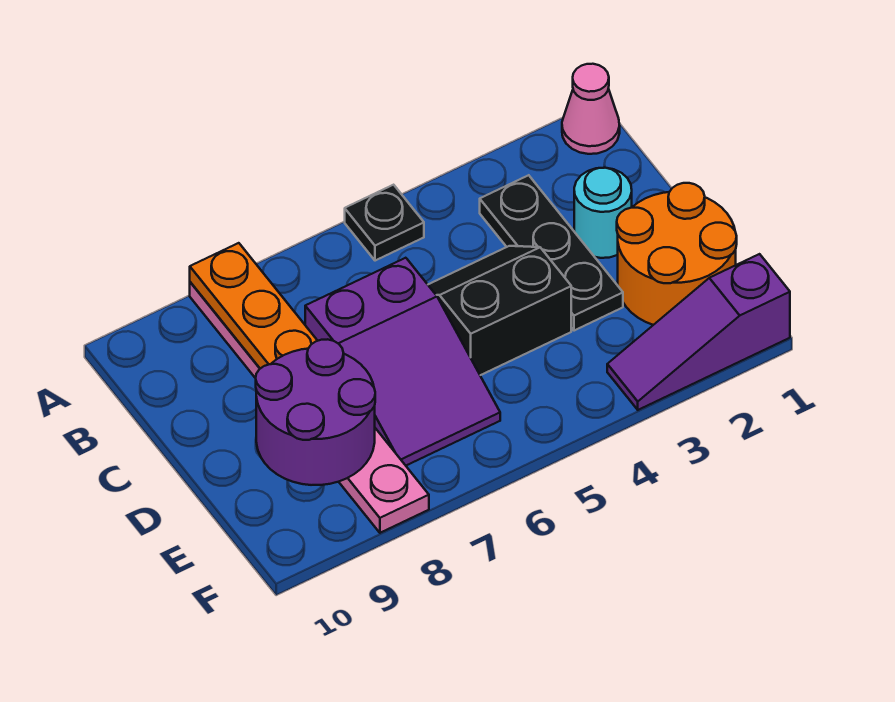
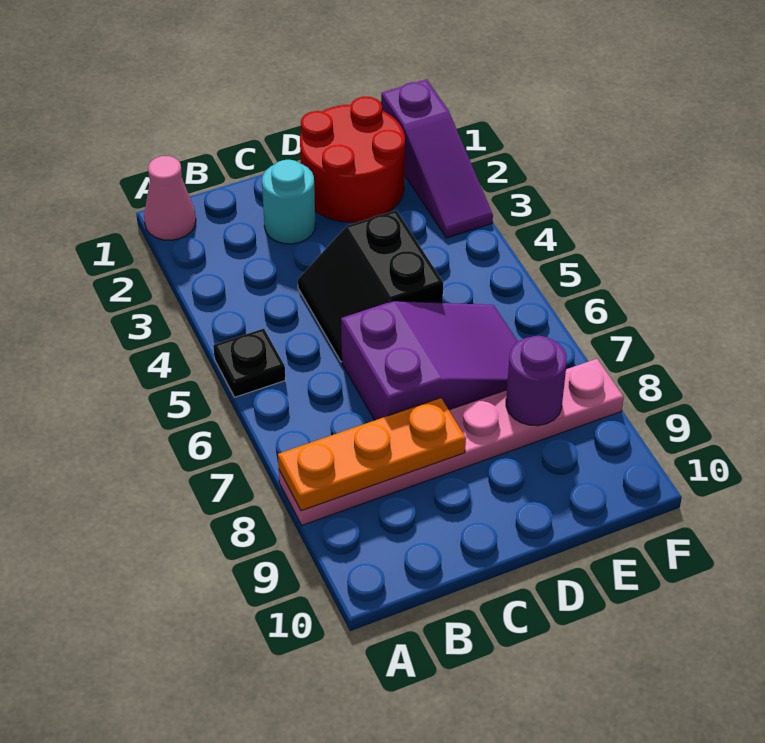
black 1x3 plate [480,175,623,331] -> none
orange 2x2 round brick [617,183,737,325] -> red 2x2 round brick [300,97,405,222]
purple 2x2 round brick [256,339,375,485] -> purple 1x1 round brick [506,336,567,426]

